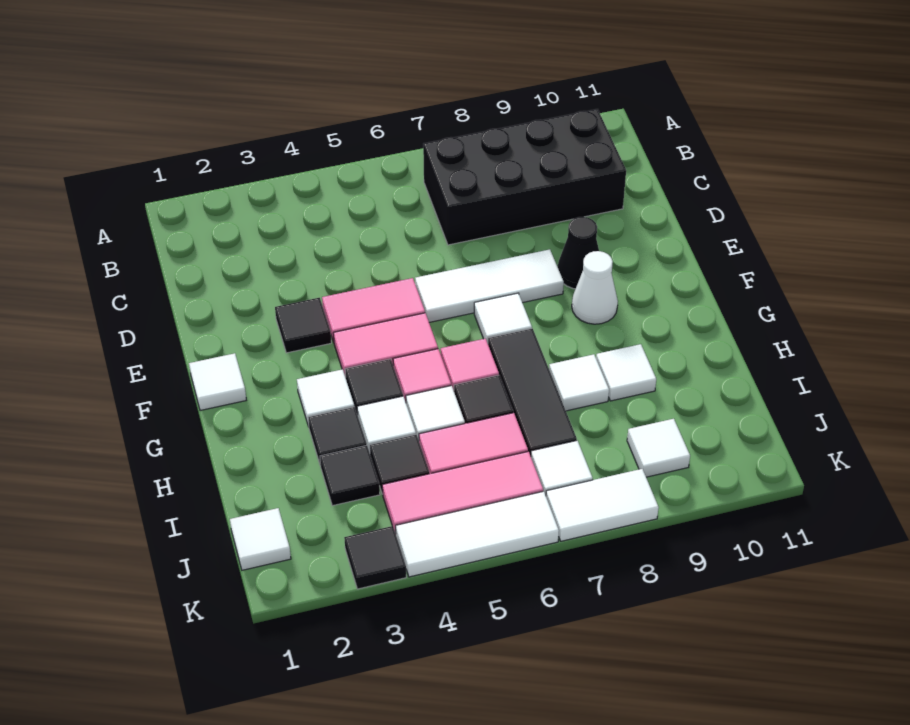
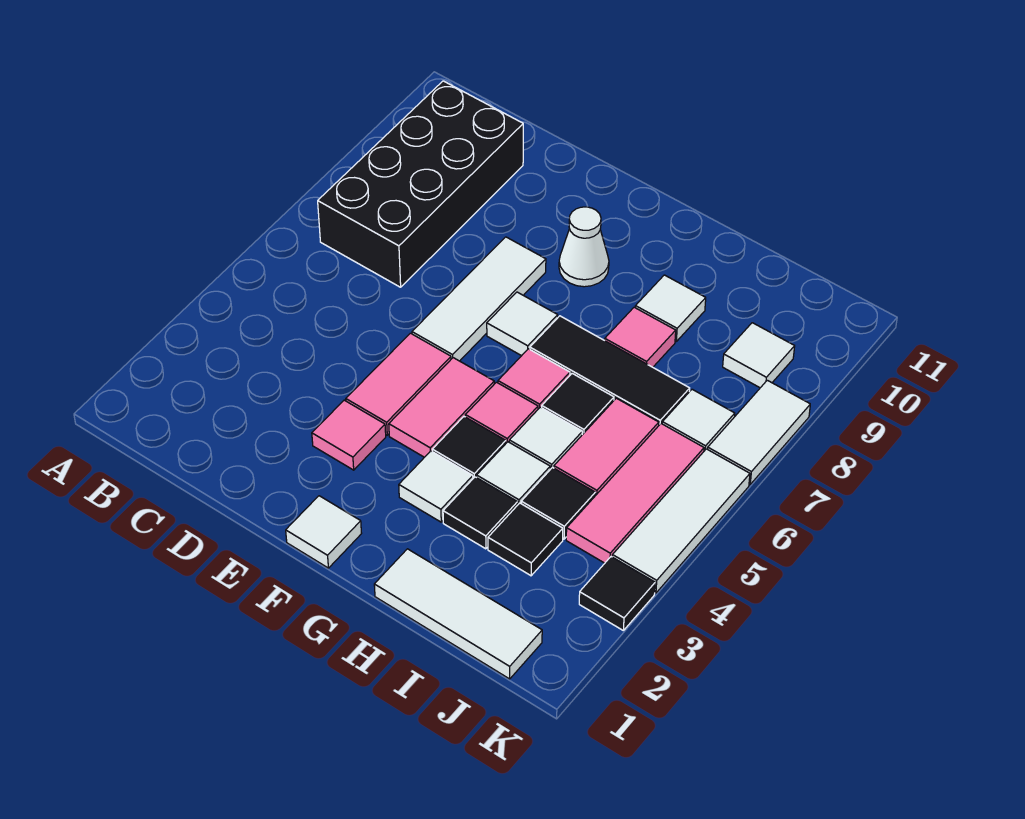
black 1x1 tile [275,298,331,353] -> pink 1x1 tile [312,400,386,470]
black 1x1 cone [558,217,599,289] -> none
white 1x1 tile [549,354,609,411] -> pink 1x1 tile [605,307,676,367]
white 1x1 tile [230,508,291,570] -> white 1x3 tile [374,549,542,679]

